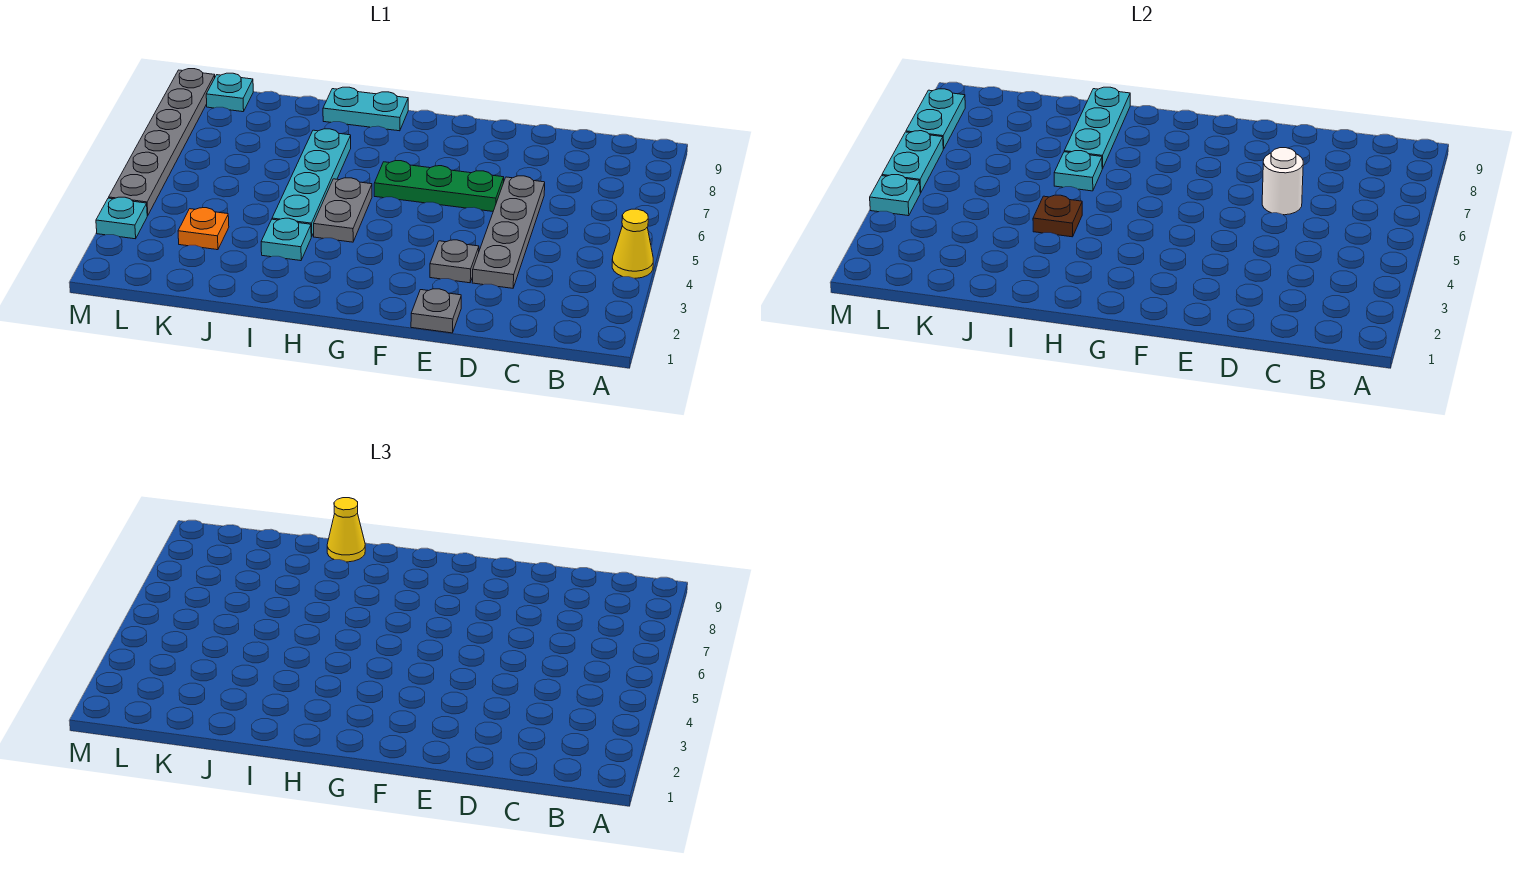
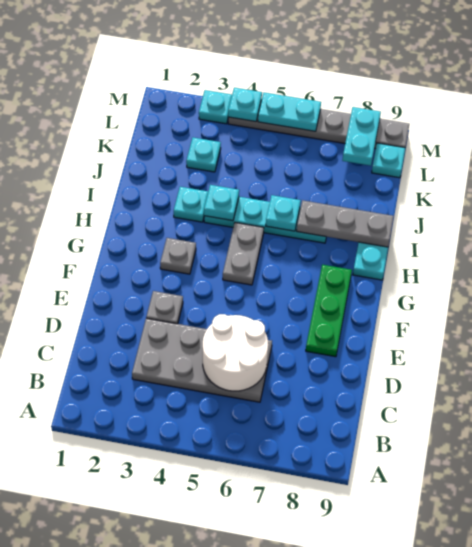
yellow 1x1 cone [612,209,653,278] -> none
grey 1x4 plate [472,176,545,288] -> grey 2x4 plate [132,318,272,402]
white 1x1 round brick [1262,148,1303,215] -> white 2x2 round brick [203,314,268,391]
grey 1x1 plate [411,289,461,333] -> grey 1x1 plate moved to [160,238,196,274]
green 1x3 plate [374,161,504,211] -> green 1x3 plate moved to [306,265,352,357]
grey 1x2 plate [314,178,372,242] -> grey 1x2 plate turned to [223,223,264,285]
brown 1x1 plate [1033,195,1082,237] -> cyan 1x1 plate [204,185,239,221]
cyan 1x3 plate [1064,87,1130,169] -> grey 1x3 plate [297,200,394,247]
yellow 1x1 cone [327,498,365,562] -> none
orange 1x1 plate [178,208,229,250] -> cyan 1x1 plate [186,138,221,172]
cyan 1x2 plate [906,89,965,149] -> cyan 1x2 plate turned to [342,107,381,166]

